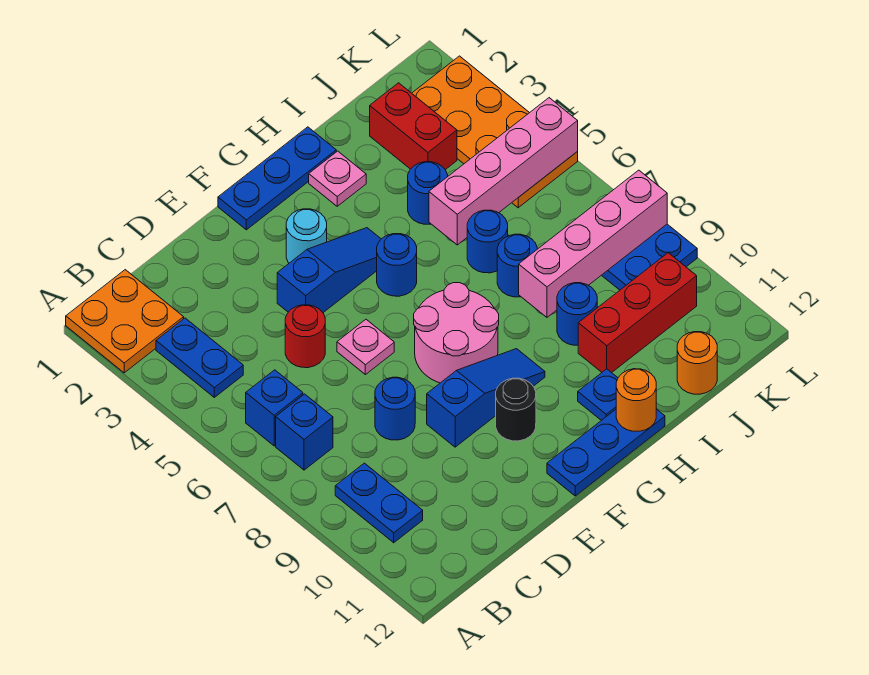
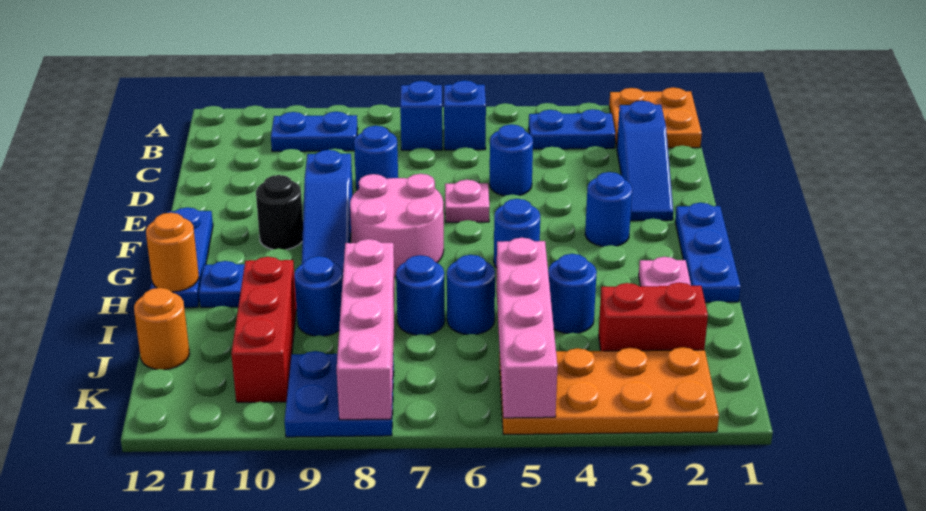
red 1x1 round brick [285,305,325,368] -> blue 1x1 round brick [490,124,533,196]
blue 1x3 slope [277,228,381,313] -> blue 1x3 slope moved to [617,101,673,221]
cyan 1x1 round brick [286,209,327,263] -> blue 1x1 round brick [585,172,632,247]

